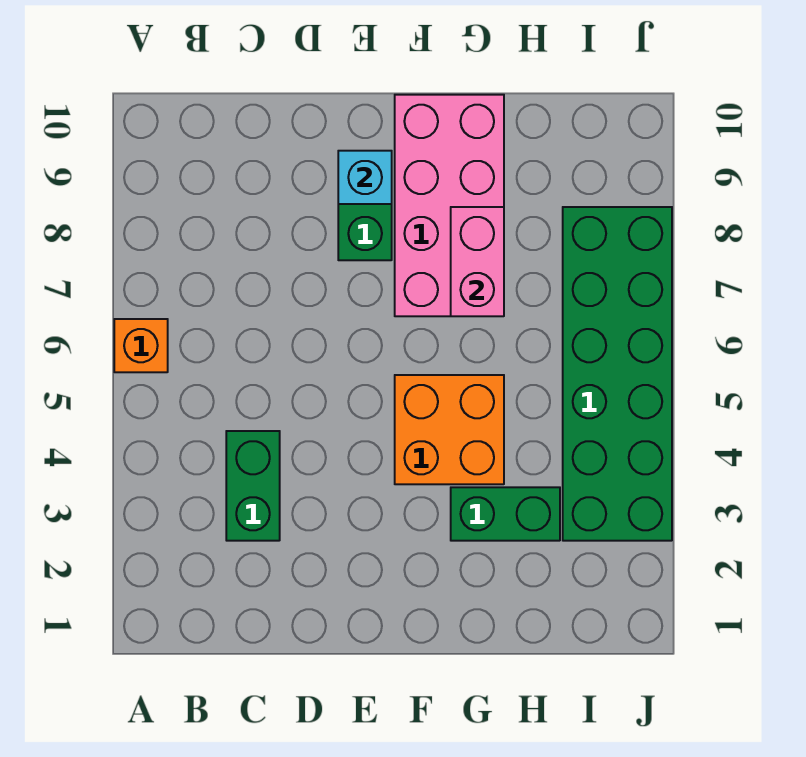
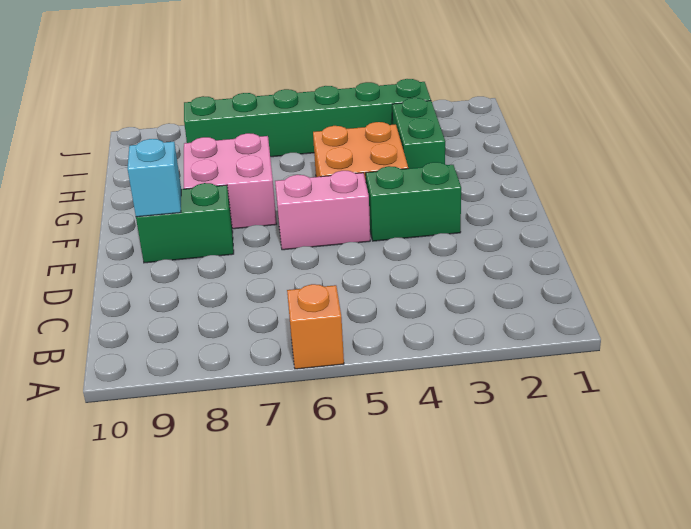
green 1x2 brick [226,431,280,541] -> green 1x2 brick moved to [366,162,461,241]
pink 2x4 brick [395,95,504,316] -> pink 2x2 brick [184,133,277,229]
pink 1x2 brick [451,207,504,316] -> pink 1x2 brick moved to [275,171,370,250]
green 2x6 brick [563,207,672,541] -> green 1x6 brick [184,79,431,157]

